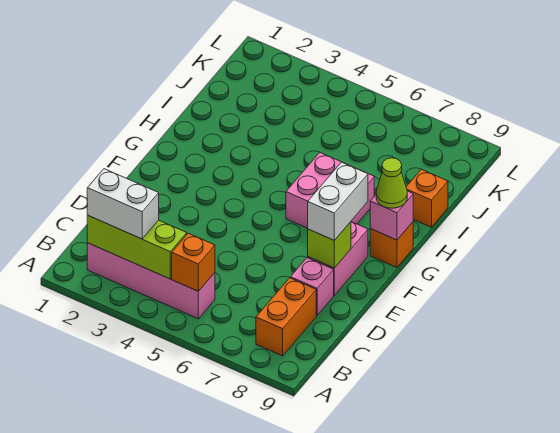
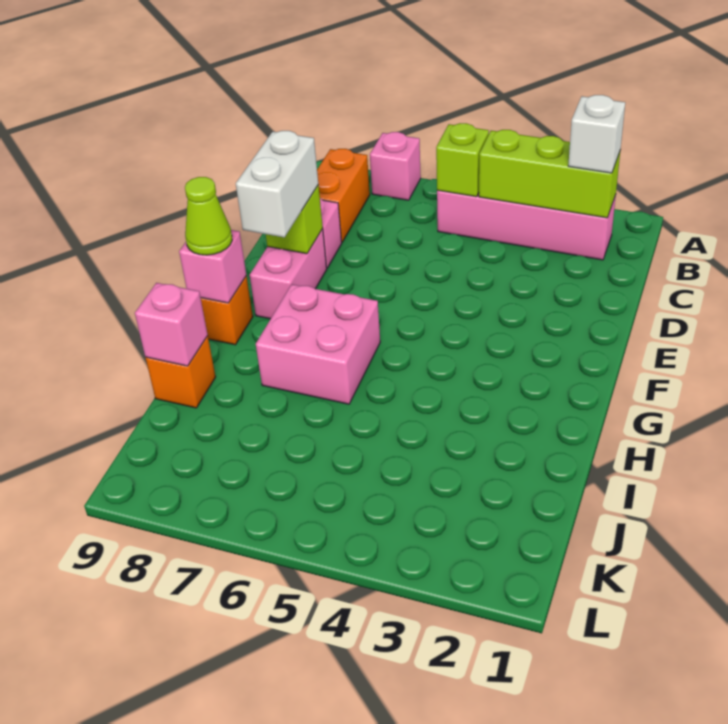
none -> pink 1x1 brick [370,132,421,200]
white 1x2 brick [87,169,159,239] -> white 1x1 brick [568,95,625,173]
orange 1x1 brick [172,233,215,291] -> lime 1x1 brick [436,123,489,197]
none -> pink 1x1 brick [135,283,208,366]

